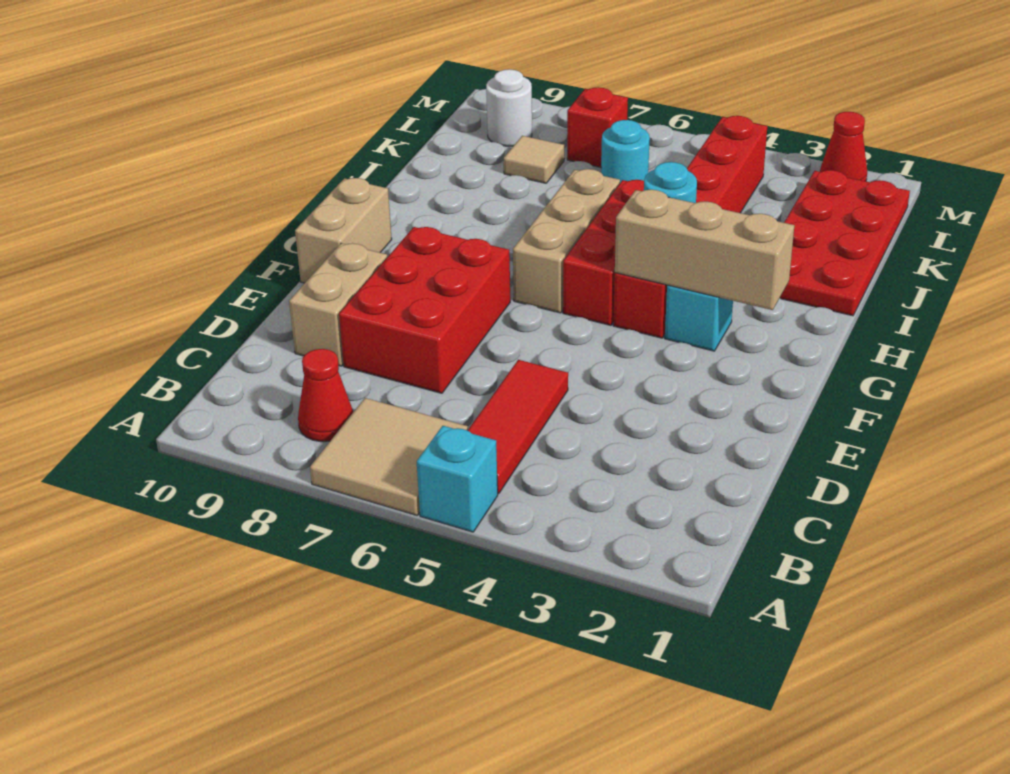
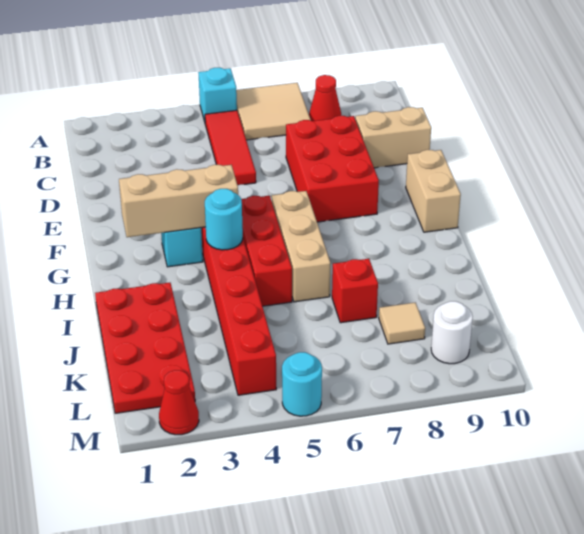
tan 1x2 brick [289,243,387,366] -> tan 1x2 brick turned to [355,107,431,168]
cyan 1x1 round brick [601,120,650,183] -> cyan 1x1 round brick moved to [282,352,322,416]
red 1x1 brick [567,87,628,167] -> red 1x1 brick moved to [332,259,378,323]

